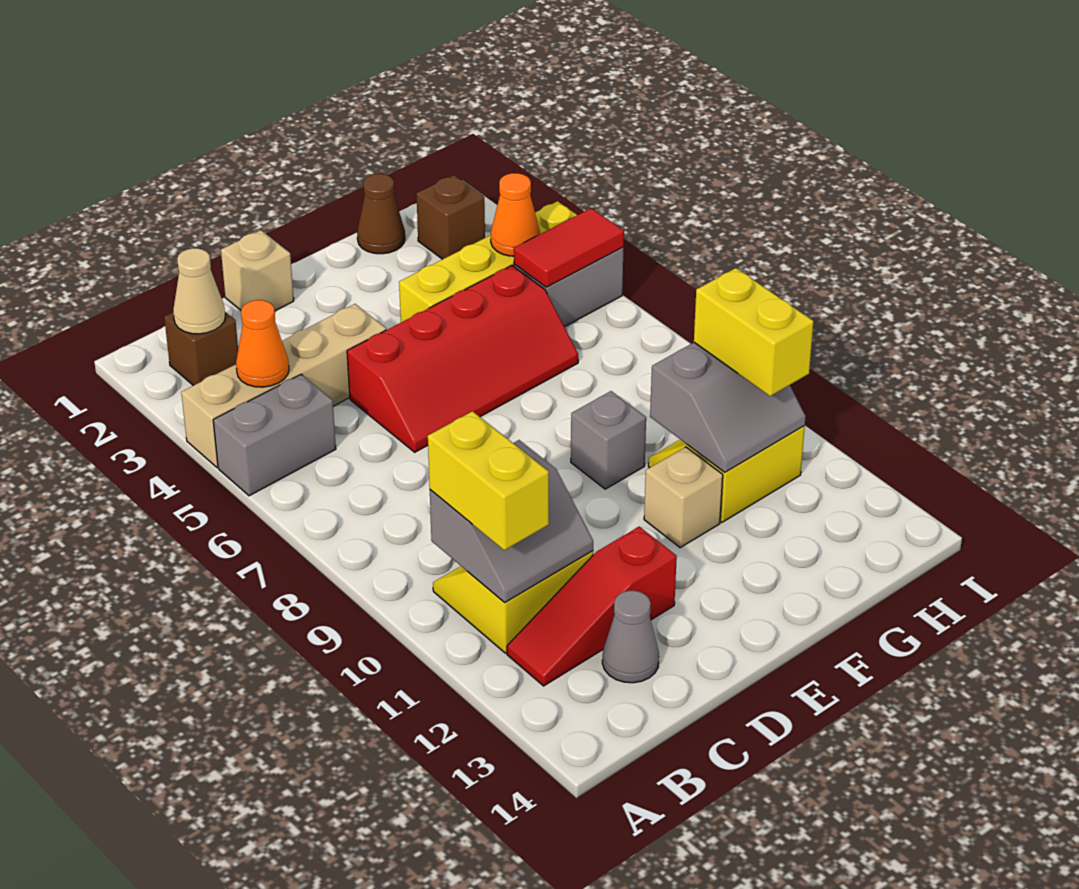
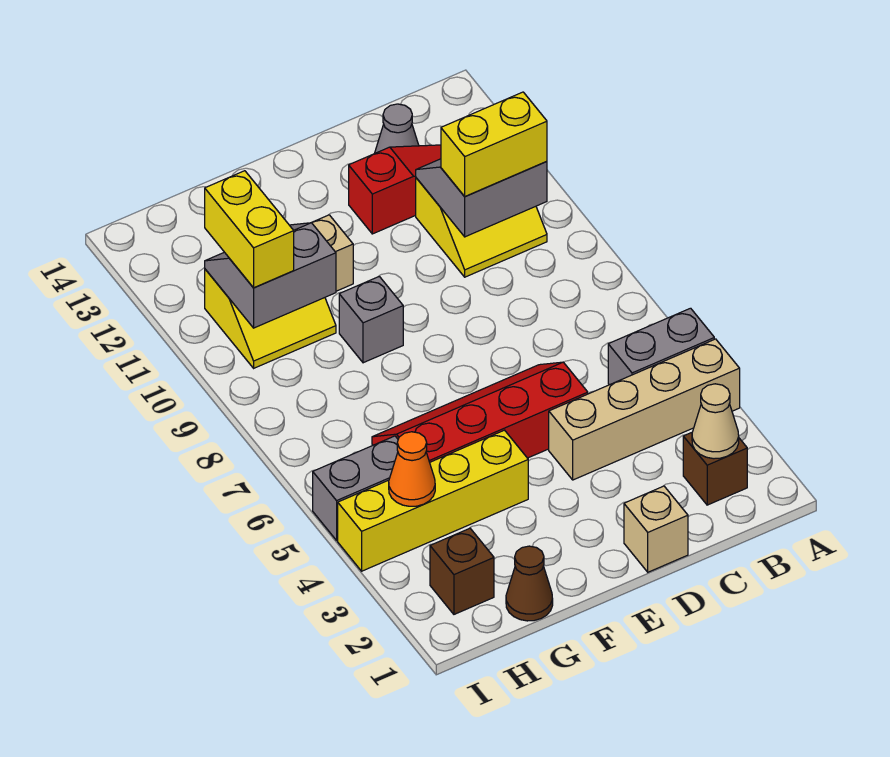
orange 1x1 cone [236,300,289,387] -> none
yellow 1x2 brick [428,411,549,550] -> yellow 1x2 brick turned to [441,92,547,197]
red 1x2 tile [514,208,624,287] -> none

